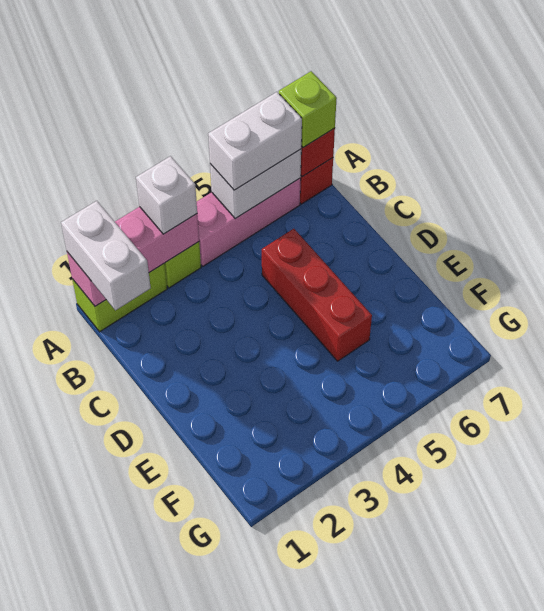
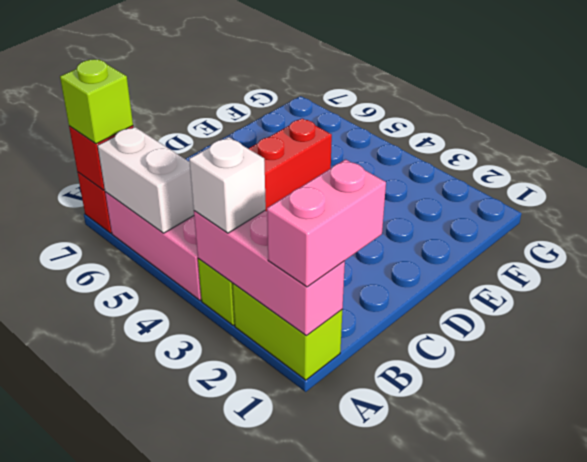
white 1x2 brick [61,201,151,310] -> pink 1x2 brick [267,159,386,287]
white 1x2 brick [208,92,302,190] -> none

